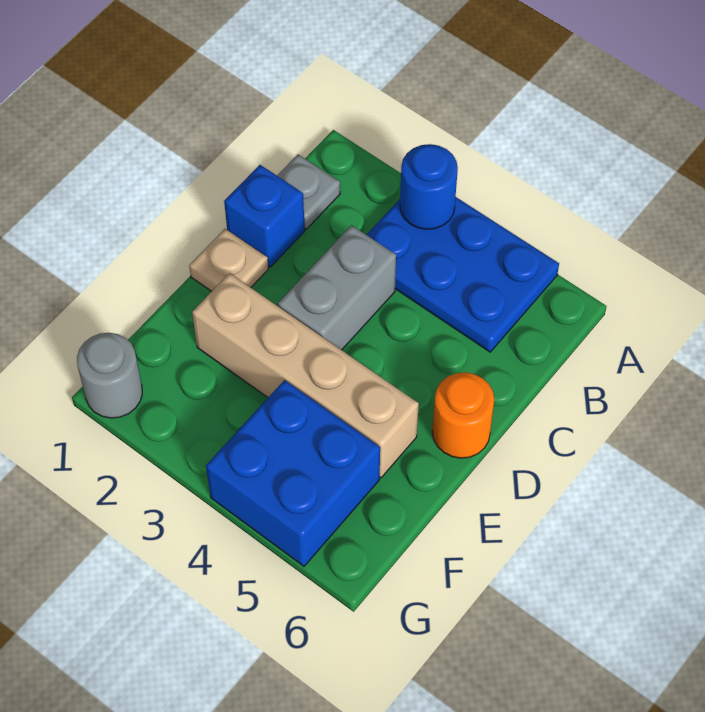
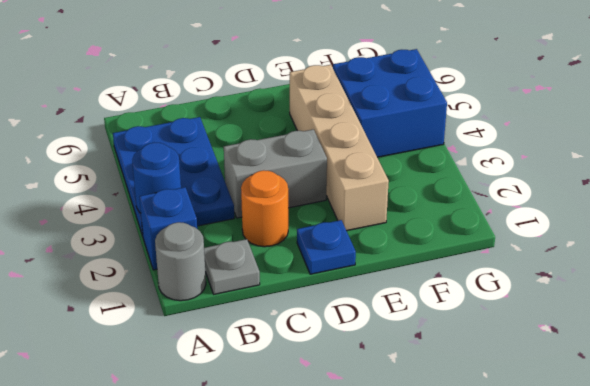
blue 1x1 brick [224,165,305,267] -> blue 1x1 brick moved to [139,187,197,270]
tan 1x1 plate [189,229,268,291] -> blue 1x1 plate [297,220,356,274]
orange 1x1 round brick [432,372,494,458] -> orange 1x1 round brick moved to [241,170,288,247]
grey 1x1 round brick [77,333,142,418] -> grey 1x1 round brick moved to [155,222,206,301]

